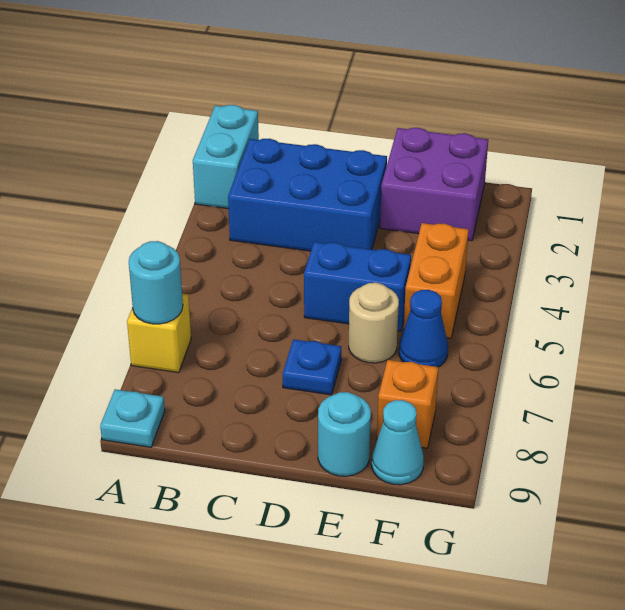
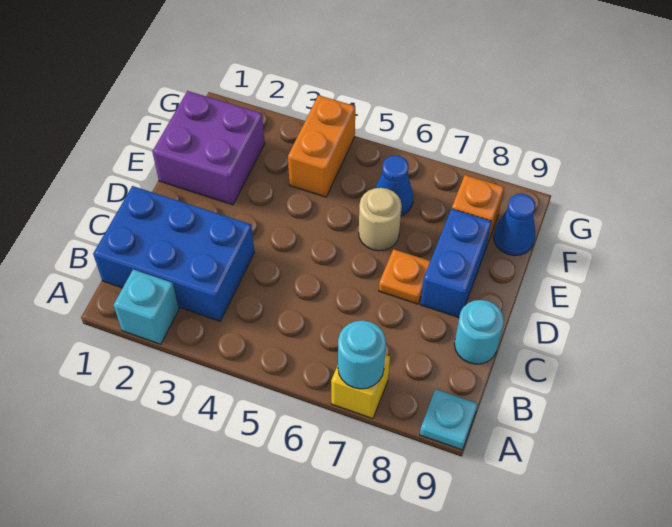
cyan 1x2 brick [193,105,259,209] -> cyan 1x1 brick [114,269,179,344]
blue 2x3 brick [228,139,387,251] -> blue 2x3 brick turned to [93,186,254,321]
blue 1x2 brick [304,242,411,331] -> blue 1x2 brick moved to [420,209,492,317]
blue 1x1 plate [283,339,341,395] -> orange 1x1 plate [379,249,430,304]
cyan 1x1 round brick [318,392,371,476] -> cyan 1x1 round brick moved to [454,300,504,364]
orange 1x2 brick [404,223,469,338] -> orange 1x2 brick turned to [288,95,355,197]
cyan 1x1 cone [372,400,424,485] -> blue 1x1 cone [494,194,536,256]

